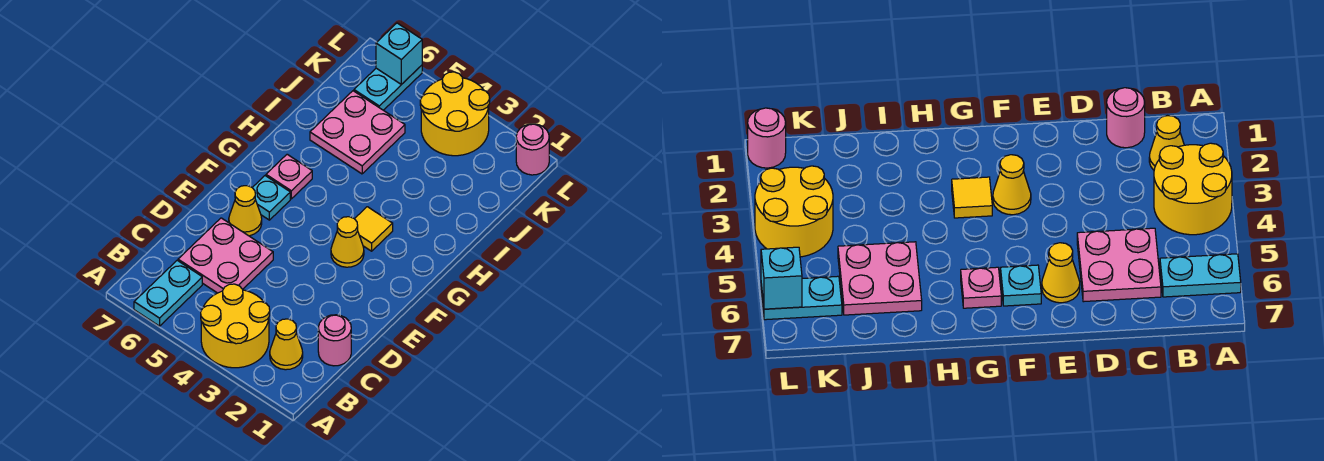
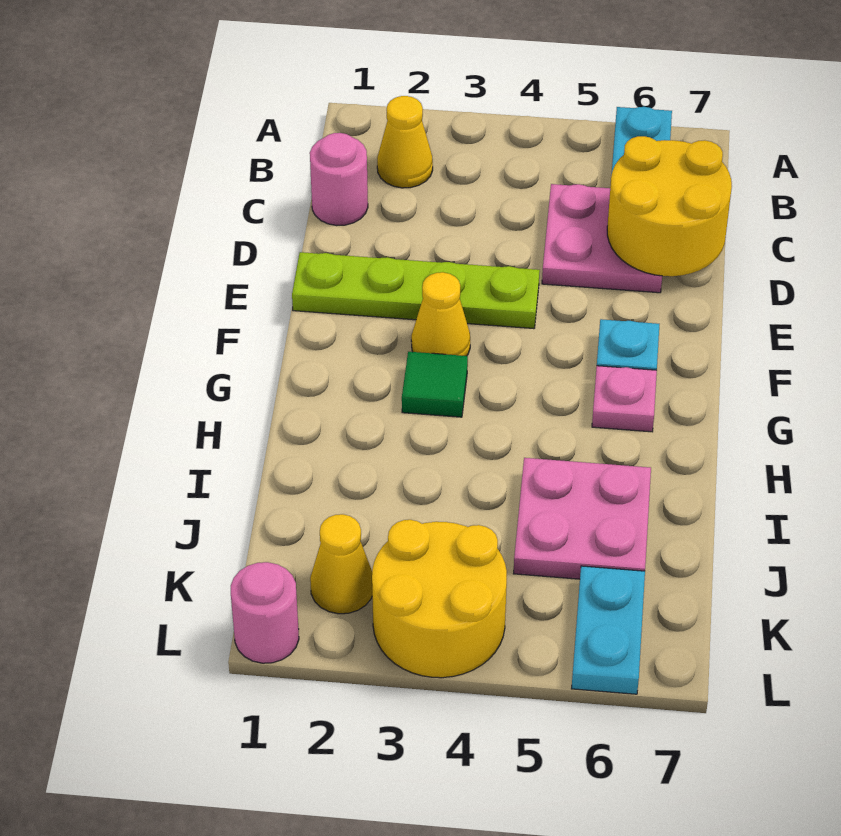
yellow 2x2 round brick [201,284,270,368] -> yellow 2x2 round brick moved to [607,136,732,276]
none -> lime 1x4 plate [292,252,540,329]
yellow 1x1 cone [229,186,262,236] -> yellow 1x1 cone moved to [310,514,372,614]
yellow 1x1 tile [355,207,393,251] -> green 1x1 tile [402,352,468,417]
cyan 1x1 brick [376,23,422,85] -> none

